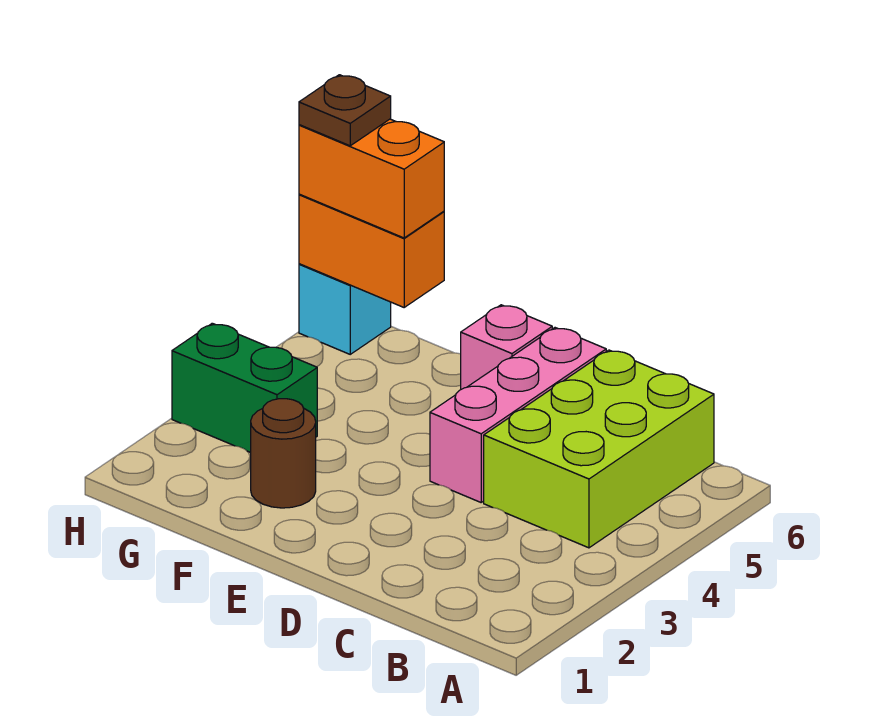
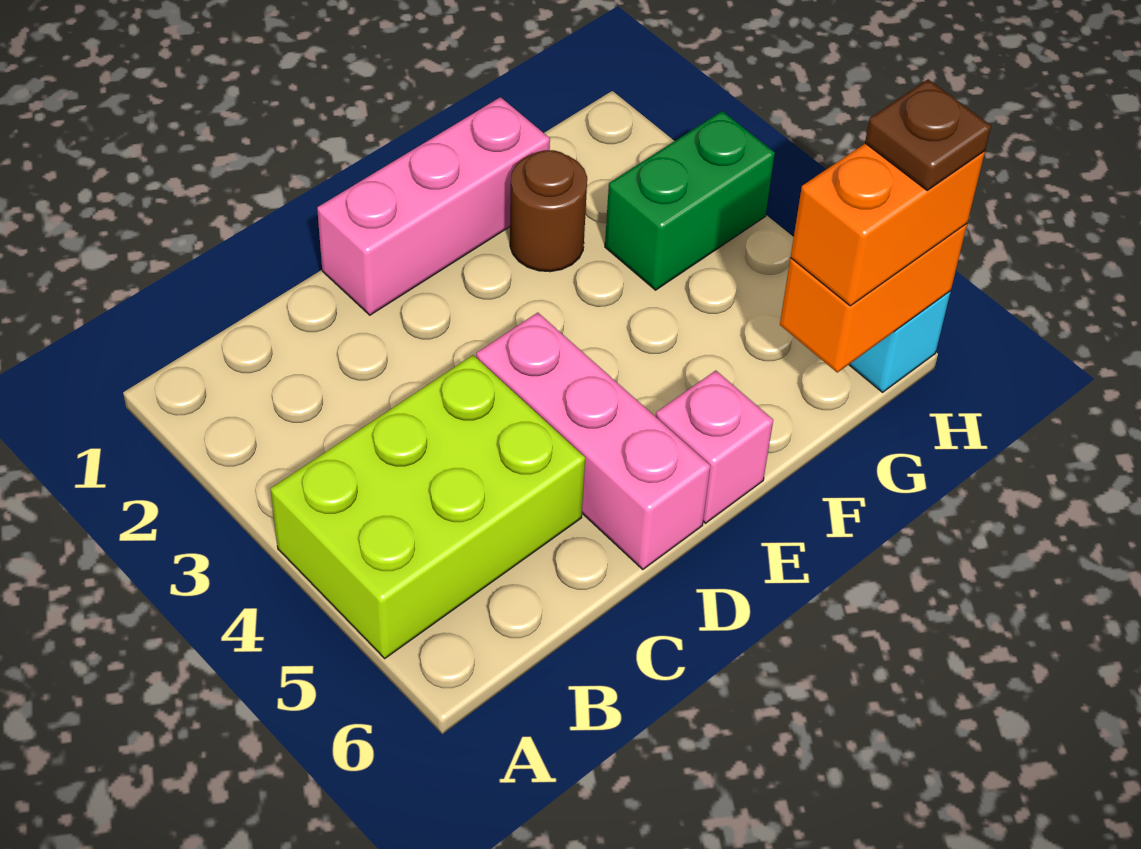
lime 2x3 brick [484,350,714,548] -> lime 2x3 brick turned to [271,355,585,658]
none -> pink 1x3 brick [317,97,550,315]

